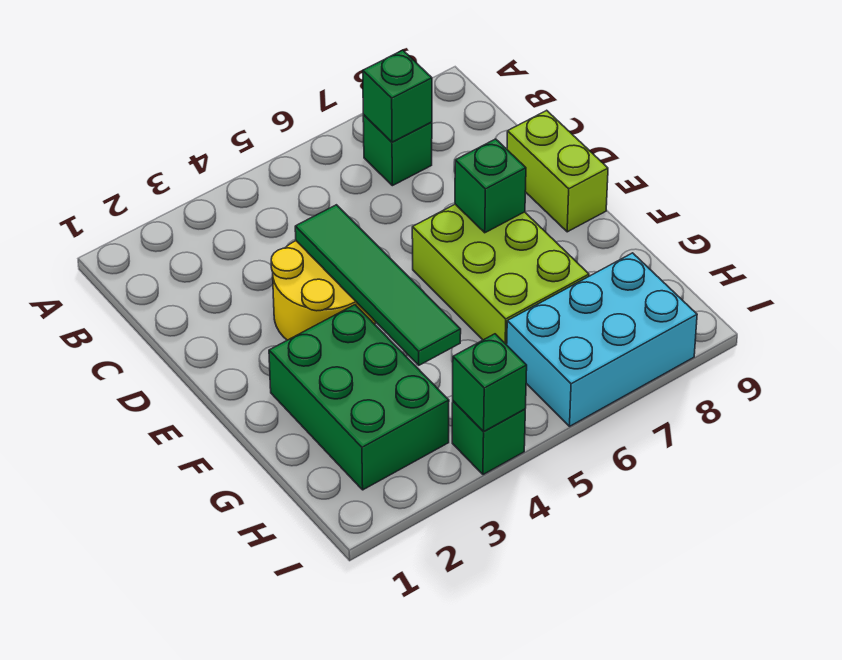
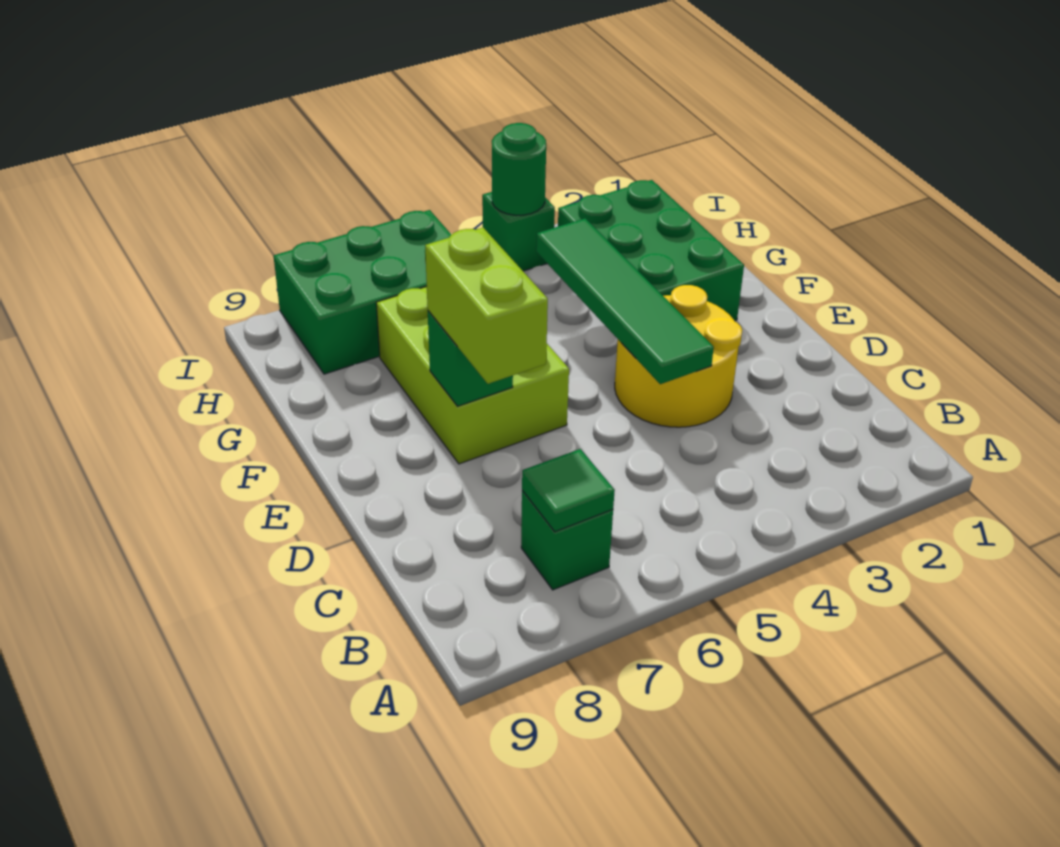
green 1x1 brick [363,50,432,142] -> green 1x1 tile [522,449,615,532]
lime 1x2 brick [507,110,608,232] -> lime 1x2 brick moved to [425,228,548,384]
cyan 2x3 brick [507,253,697,426] -> green 2x3 brick [274,210,451,374]
green 1x1 brick [453,334,527,432] -> green 1x1 round brick [492,123,546,215]

